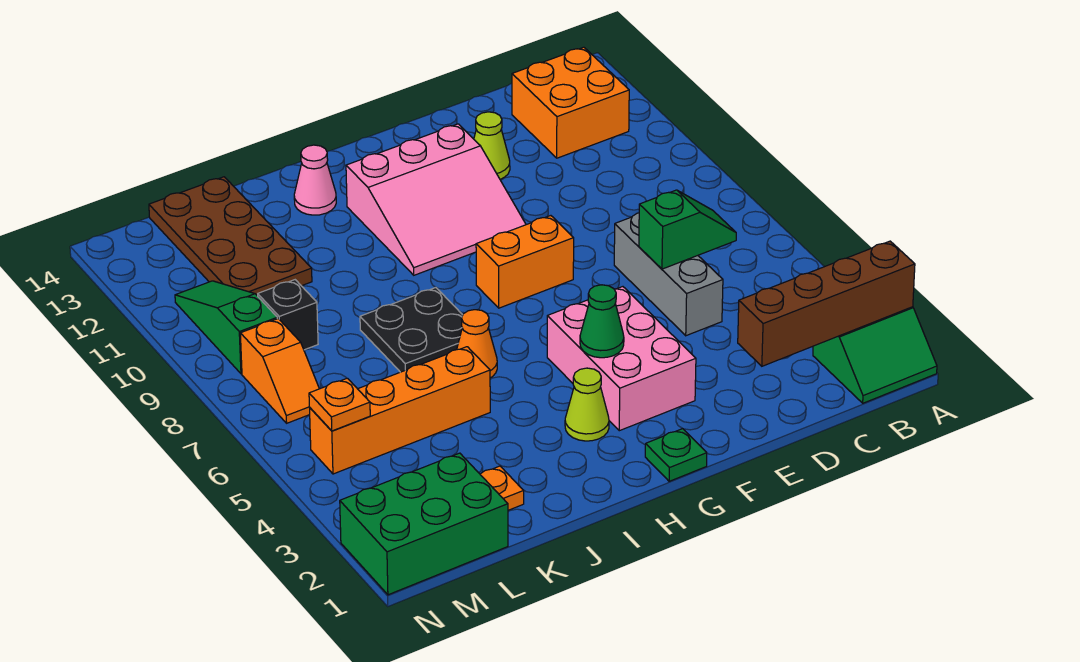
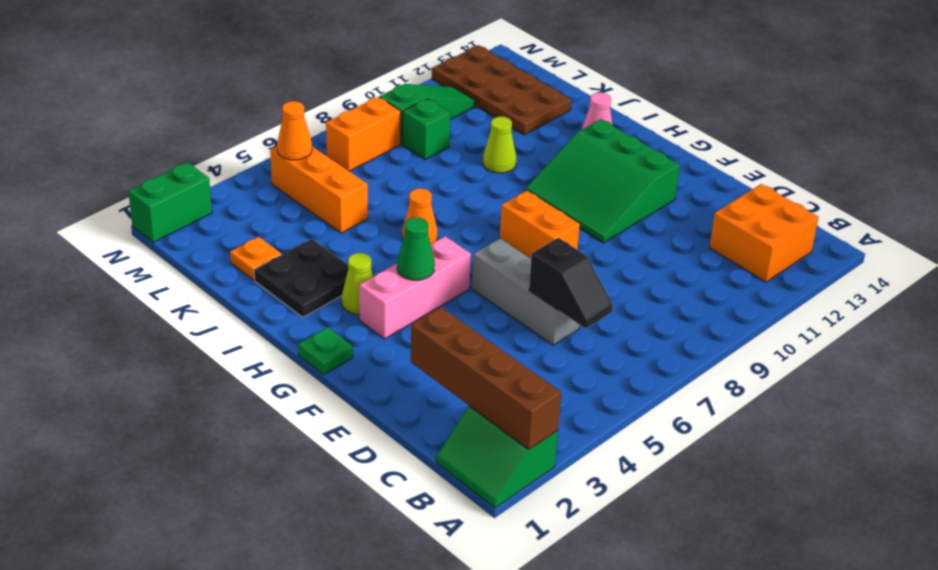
green 1x2 slope [639,190,736,269] -> black 1x2 slope [529,238,613,329]
grey 1x3 brick [614,213,723,336] -> grey 1x3 brick turned to [472,239,580,345]
lime 1x1 cone [474,112,510,179] -> lime 1x1 cone moved to [483,117,516,173]
pink 2x3 brick [547,287,696,431] -> pink 1x3 brick [359,236,471,339]
pink 3x3 slope [346,124,526,275] -> green 3x3 slope [526,119,680,243]
black 2x2 plate [360,288,463,372] -> black 2x2 plate moved to [254,239,348,317]
orange 1x4 brick [310,347,490,474] -> orange 1x3 brick [270,146,368,233]
brown 2x4 plate [149,177,312,296] -> brown 2x4 plate turned to [432,45,571,135]
green 2x3 brick [340,453,508,595] -> green 1x2 brick [128,162,212,242]
black 1x1 brick [258,280,318,350] -> green 1x1 brick [403,99,450,160]
orange 1x1 plate [309,378,370,431] -> orange 1x1 cone [277,101,312,160]
orange 1x2 slope [240,319,319,423] -> orange 1x2 brick [326,97,401,171]

